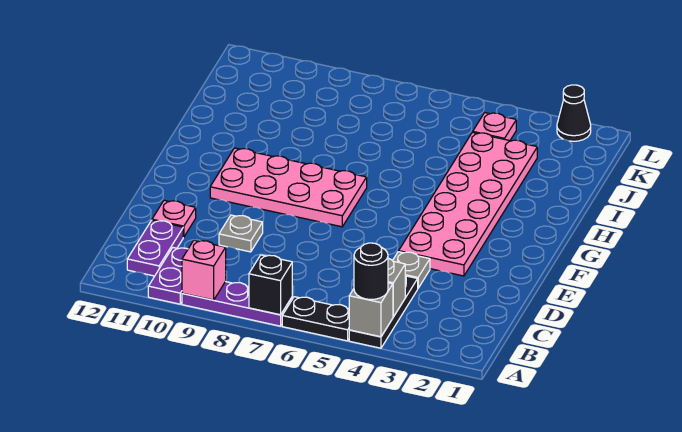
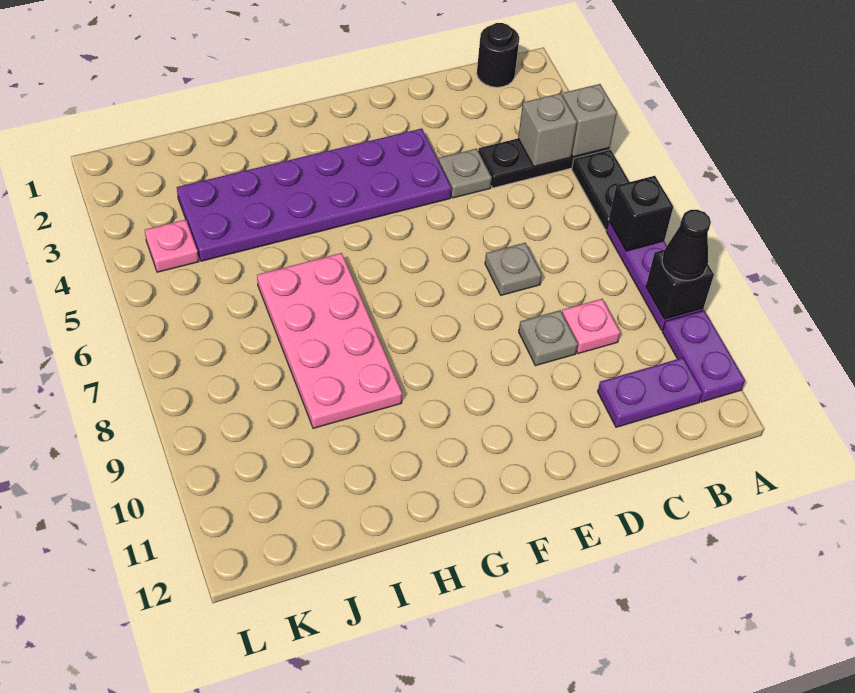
black 1x1 round brick [354,243,388,299] -> black 1x1 round brick moved to [477,23,519,87]
pink 1x1 brick [182,240,226,300] -> black 1x1 brick [646,250,714,319]
purple 1x2 plate [148,248,188,304] -> purple 1x2 plate turned to [662,311,745,402]
none -> grey 1x1 plate [485,243,542,295]
pink 1x1 plate [152,200,196,237] -> pink 1x1 plate moved to [562,299,620,354]
pink 2x6 plate [399,132,537,276] -> purple 2x6 plate [177,129,451,261]
pink 2x4 plate [210,148,367,227] -> pink 2x4 plate moved to [257,253,402,428]
black 1x1 cone [557,85,591,141] -> black 1x1 cone moved to [662,210,711,281]

